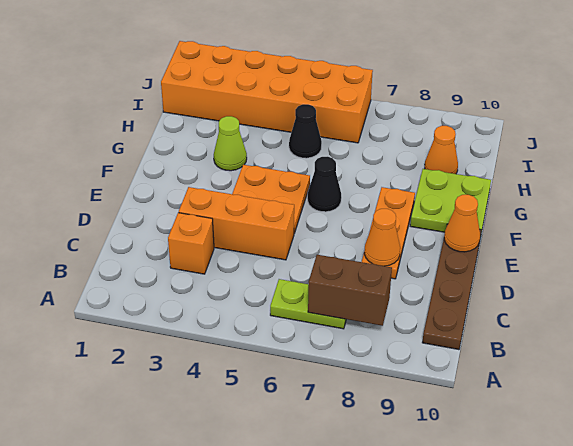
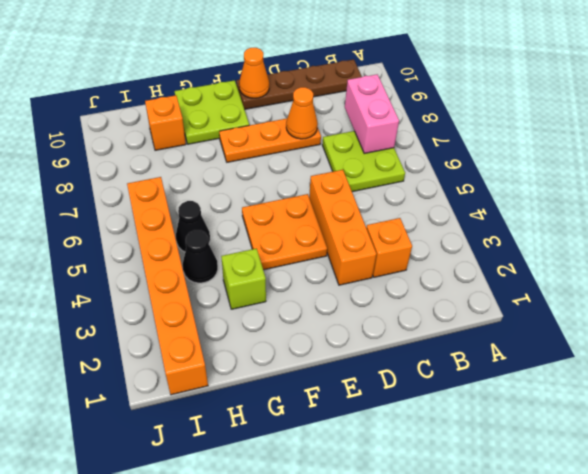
lime 1x2 plate [270,279,346,329] -> lime 2x2 plate [322,131,405,192]
brown 1x2 brick [308,255,392,326] -> pink 1x2 brick [345,74,399,154]
black 1x1 cone [308,157,341,212] -> black 1x1 cone moved to [183,230,218,283]
lime 1x1 cone [214,116,247,171] -> lime 1x1 brick [221,248,266,309]
orange 1x1 cone [425,126,458,174] -> orange 1x1 brick [145,95,186,150]
orange 2x6 brick [161,41,373,143] -> orange 1x6 brick [127,177,208,395]

